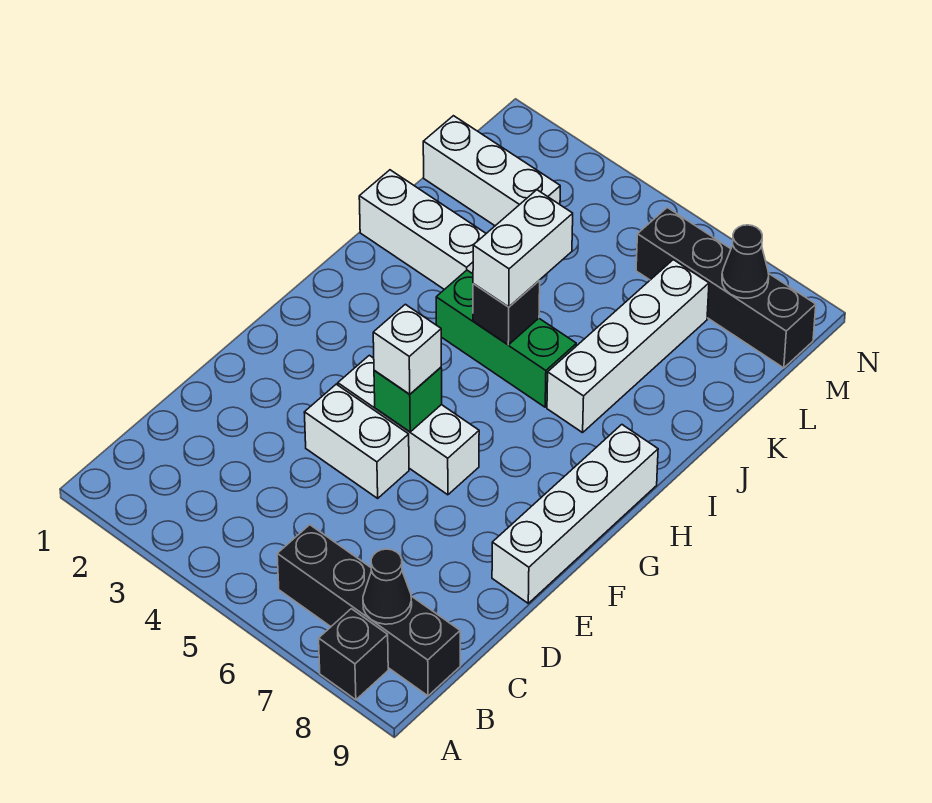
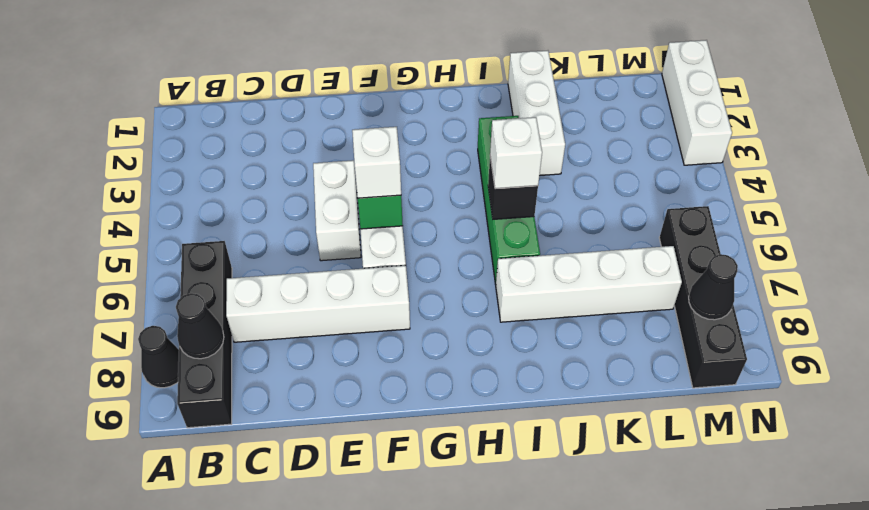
black 1x1 brick [319,609,388,700] -> black 1x1 cone [138,326,179,388]
white 1x4 brick [492,425,658,603] -> white 1x4 brick moved to [226,265,410,342]
green 1x3 brick [436,270,576,407] -> green 1x4 brick [478,116,540,284]
white 1x2 brick [473,190,573,307] -> white 1x1 brick [490,117,542,189]
white 1x3 brick [423,116,560,226] -> white 1x3 brick moved to [662,40,732,165]

